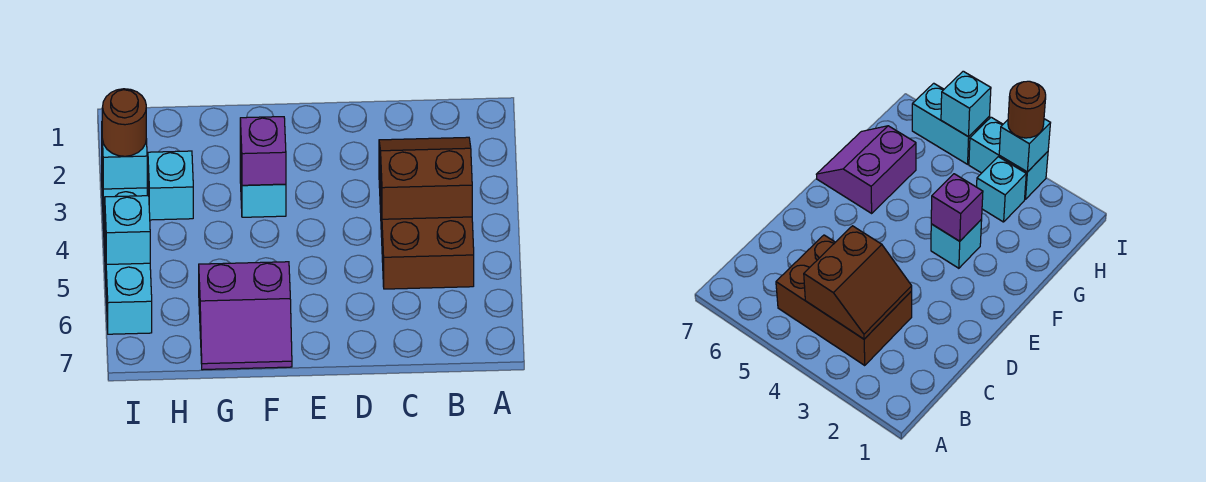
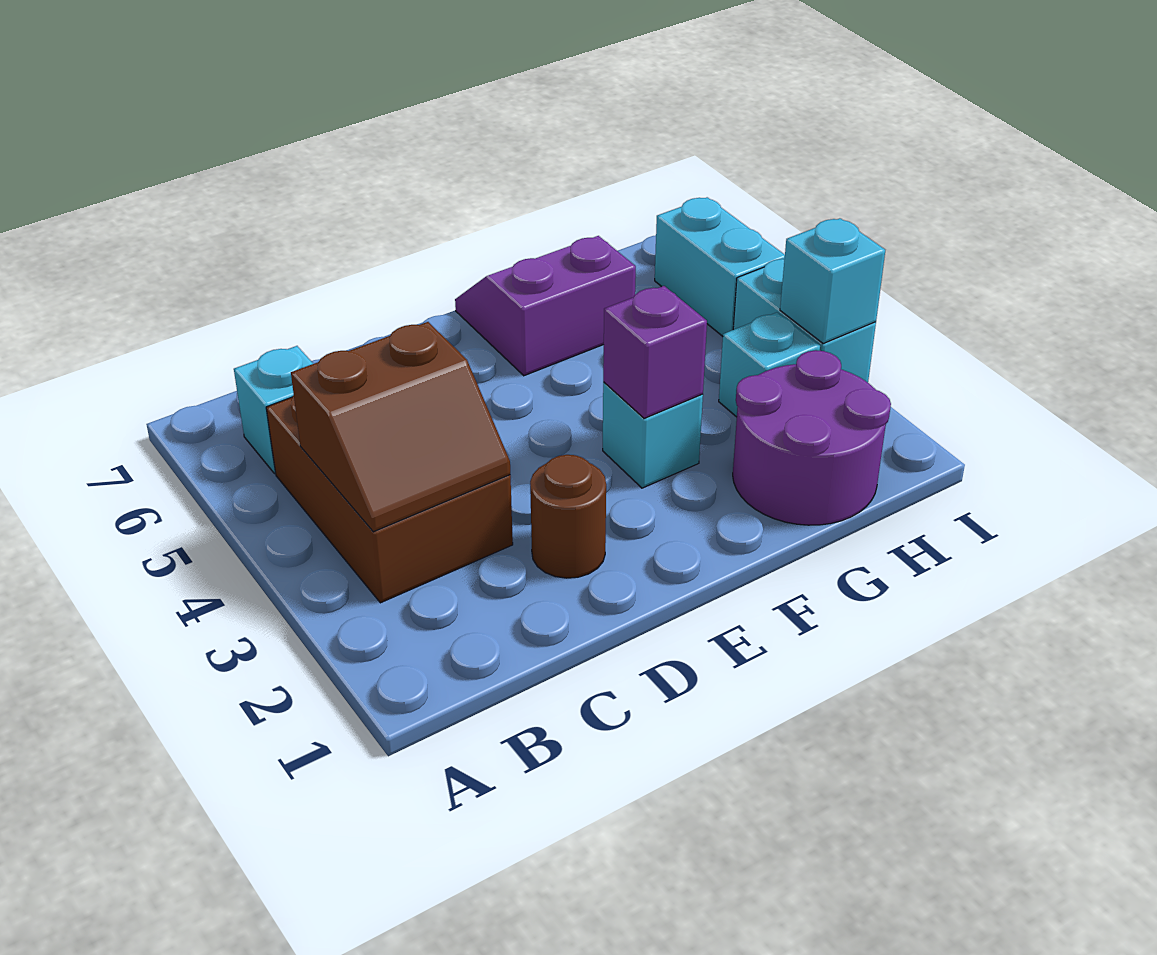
none -> purple 2x2 round brick [733,350,891,525]
brown 1x1 round brick [102,89,146,156] -> brown 1x1 round brick moved to [530,455,606,578]
cyan 1x1 brick [105,196,150,264] -> cyan 1x1 brick moved to [234,346,313,474]

